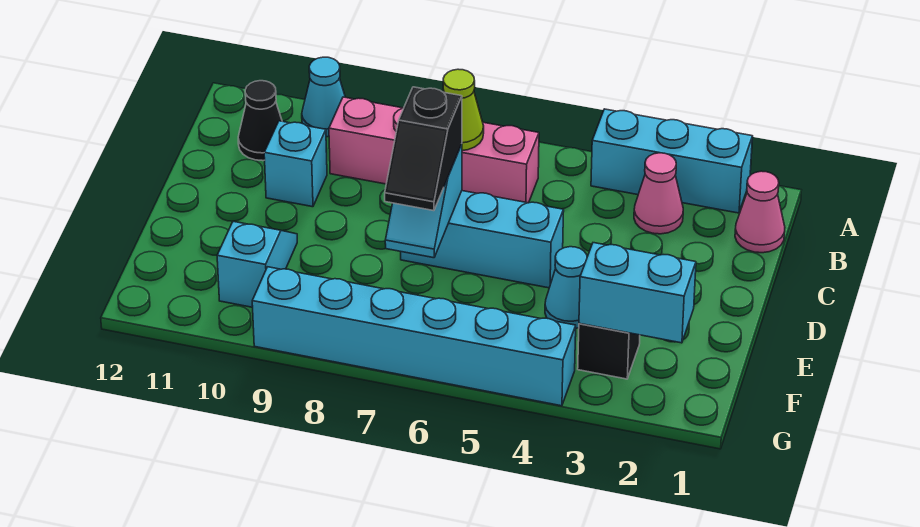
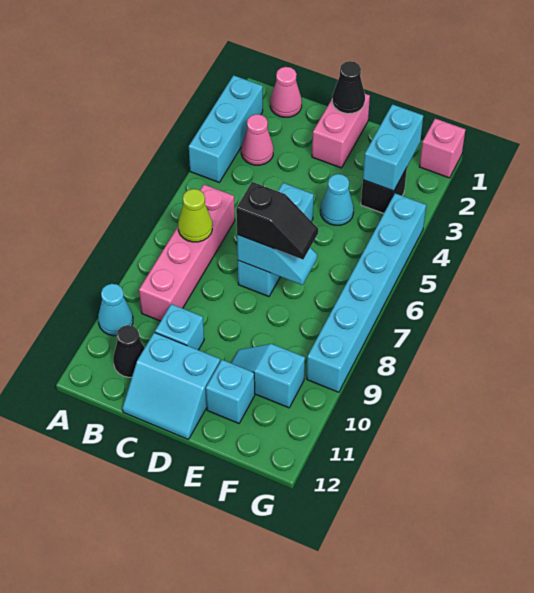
none -> cyan 2x2 slope [122,332,220,440]
none -> pink 1x2 brick [312,94,370,168]
none -> black 1x1 cone [332,61,365,114]
none -> cyan 1x1 brick [206,360,255,423]
none -> pink 1x1 brick [420,119,466,178]

